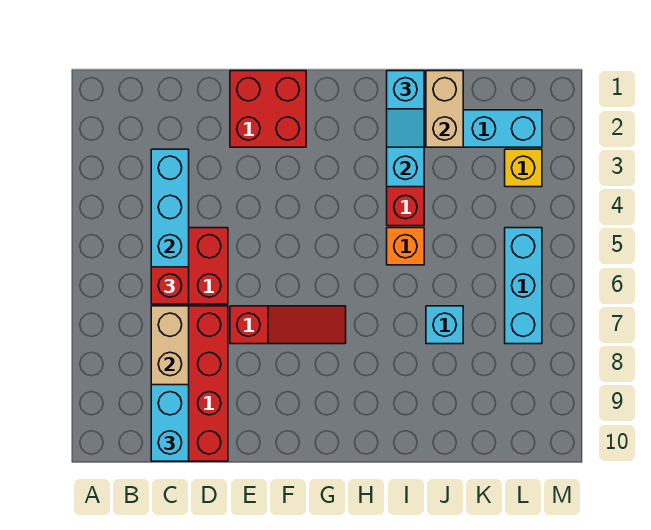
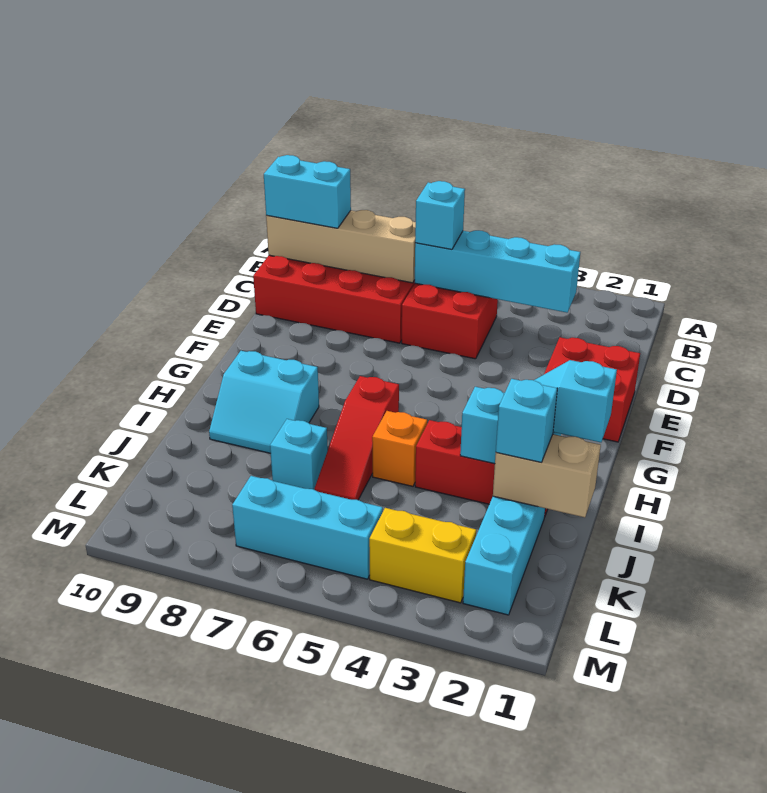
red 1x1 brick [151,267,189,304] -> cyan 1x1 brick [415,181,465,249]
red 1x3 slope [230,306,346,344] -> red 1x3 slope moved to [315,376,399,500]
none -> cyan 2x2 slope [209,351,319,453]
none -> cyan 1x1 brick [496,379,557,462]
yellow 1x1 brick [505,149,542,187] -> yellow 1x2 brick [369,508,476,603]

